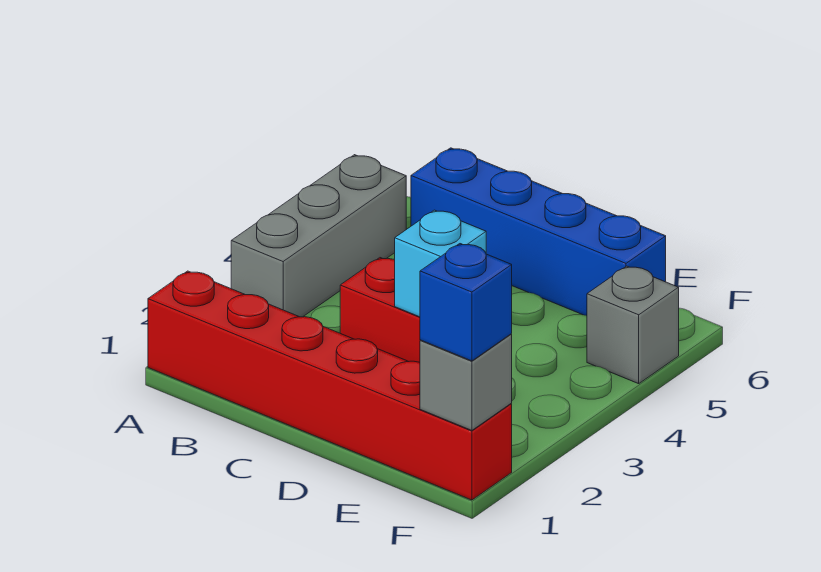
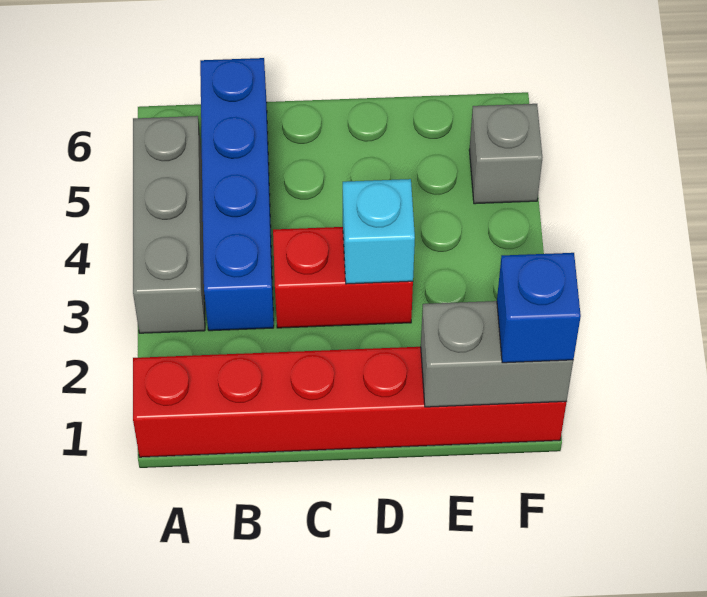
blue 1x4 brick [411,148,666,316] -> blue 1x4 brick turned to [200,58,274,331]
grey 1x1 brick [420,334,512,430] -> grey 1x2 brick [421,301,573,407]

